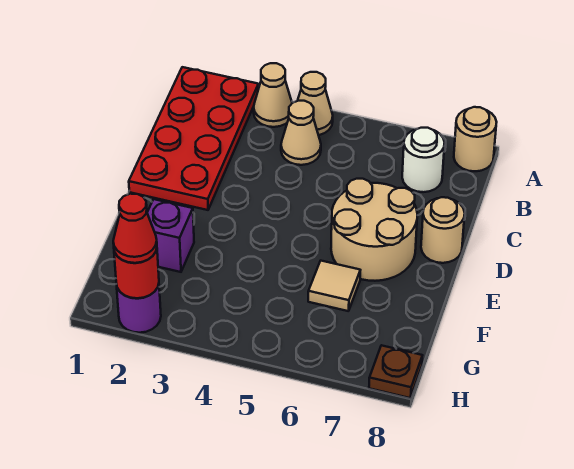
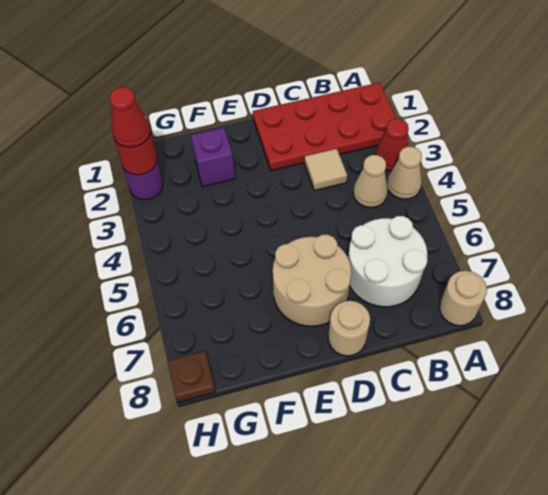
tan 1x1 cone [254,63,292,127] -> red 1x1 cone [375,119,408,171]
white 1x1 round brick [402,128,445,192] -> white 2x2 round brick [348,216,427,307]
tan 1x1 tile [308,261,360,311] -> tan 1x1 tile moved to [305,149,347,191]

